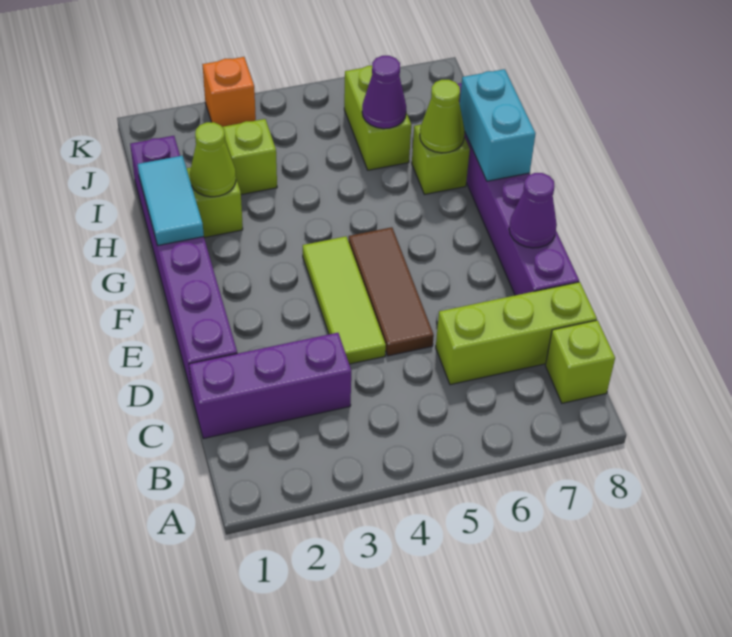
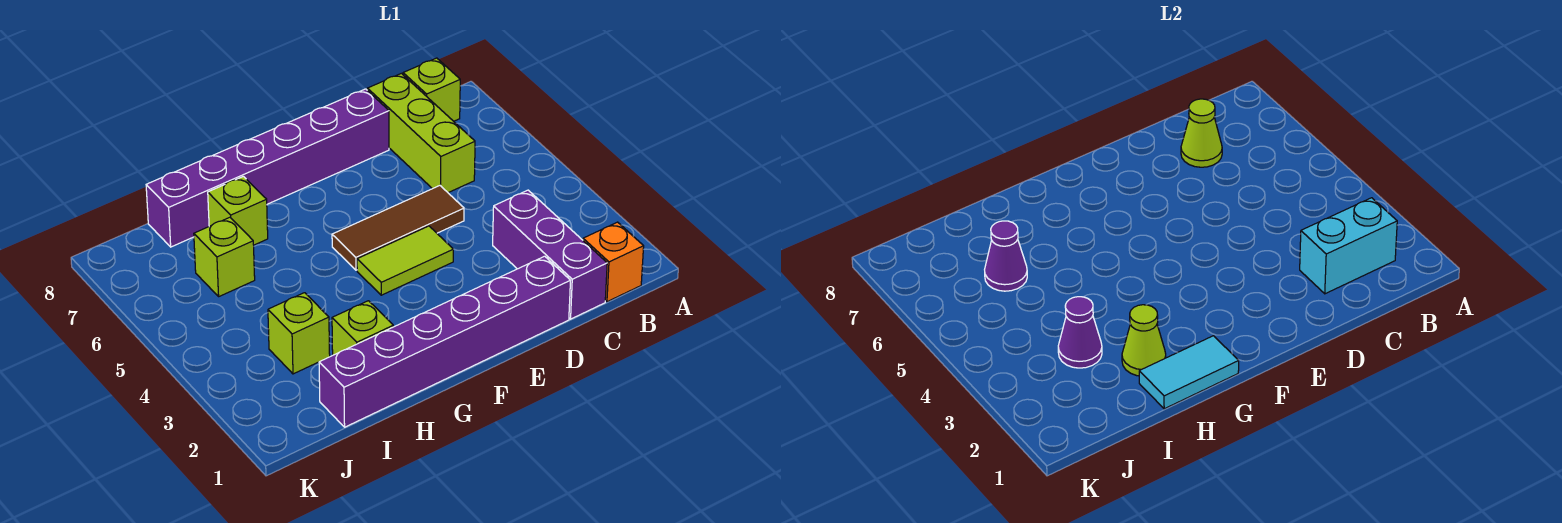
lime 1x3 tile [303,236,386,364] -> lime 1x2 tile [357,226,453,295]
purple 1x1 cone [509,173,557,248] -> purple 1x1 cone moved to [1058,297,1102,368]
cyan 1x2 brick [460,69,536,181] -> cyan 1x2 brick moved to [1300,198,1397,294]
lime 1x1 cone [420,80,465,153] -> lime 1x1 cone moved to [1181,99,1222,167]
lime 1x2 brick [344,66,411,170] -> lime 1x1 brick [194,217,255,296]
orange 1x1 brick [202,57,256,127] -> orange 1x1 brick moved to [583,222,644,302]

